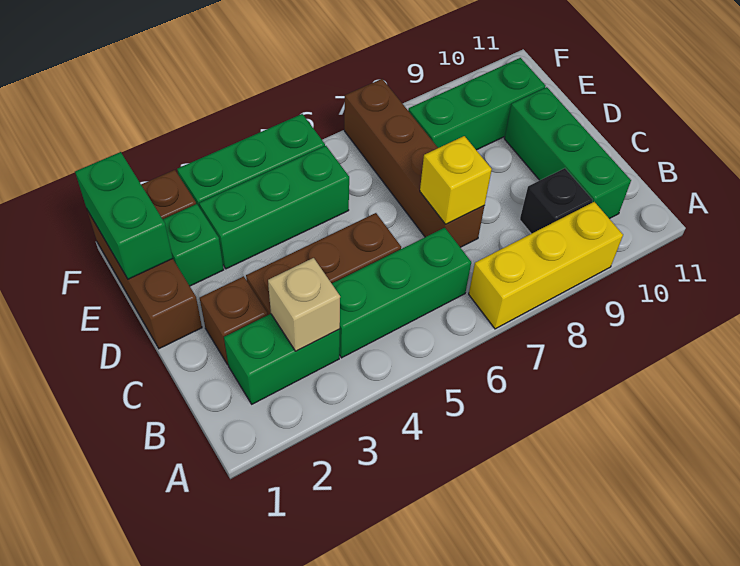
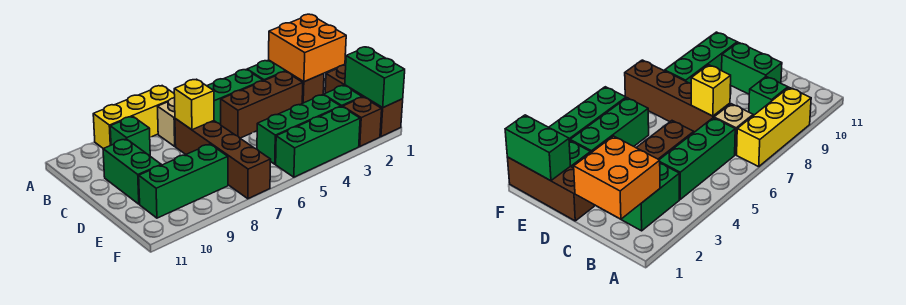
none -> orange 2x2 brick [269,14,346,82]
tan 1x1 brick [268,258,340,351] -> tan 1x1 brick moved to [157,98,176,146]
black 1x1 brick [520,168,593,234] -> green 1x1 brick [110,117,150,156]
green 1x3 brick [504,87,631,219] -> green 1x2 brick [103,139,161,204]

